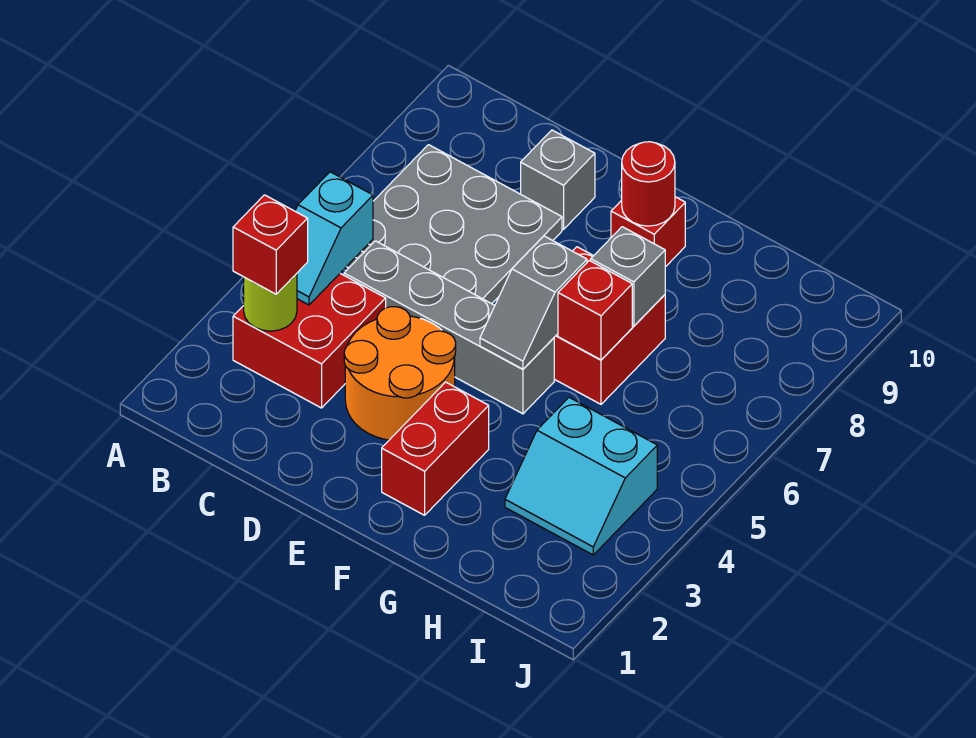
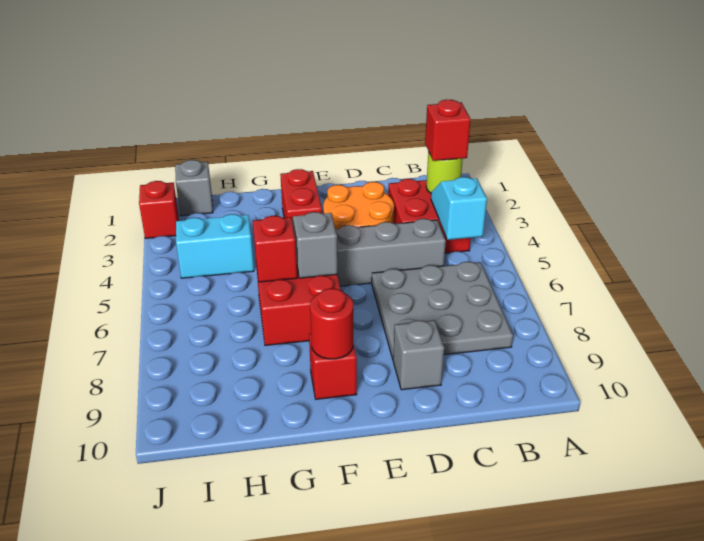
grey 1x1 brick [591,227,665,326] -> grey 1x1 brick moved to [175,160,213,216]
none -> red 1x1 brick [139,181,179,239]

